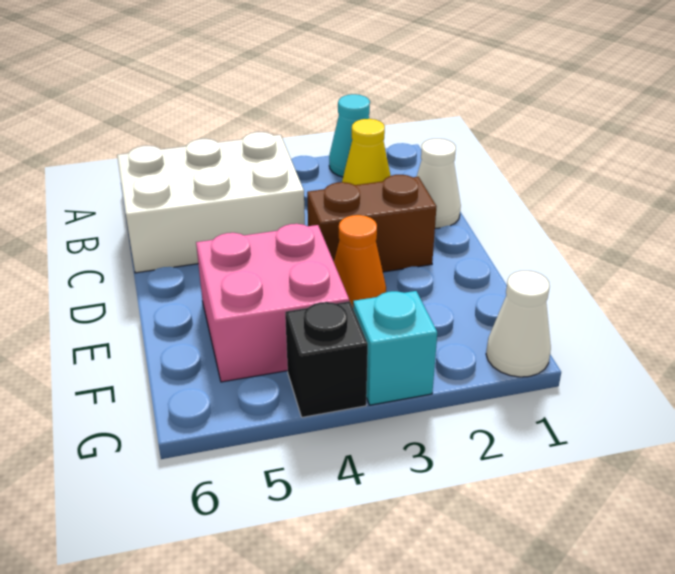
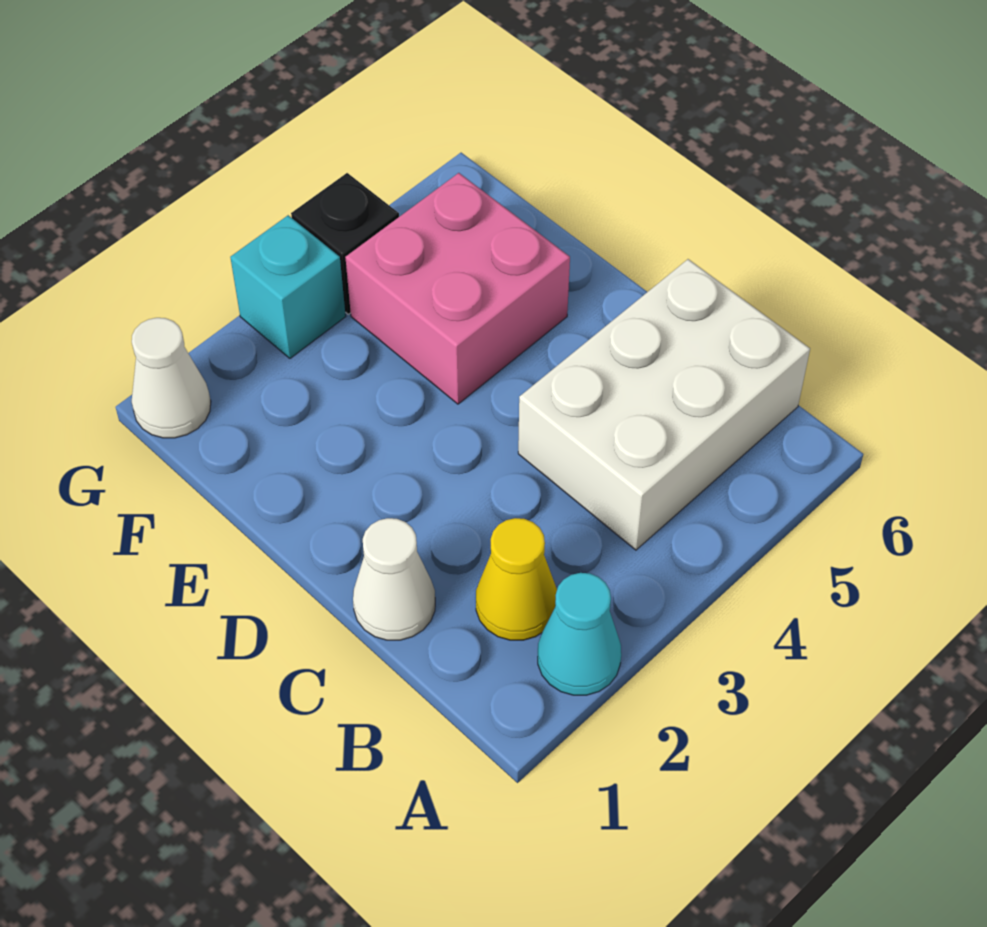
brown 1x2 brick [307,175,437,272] -> none
orange 1x1 cone [334,215,386,307] -> none

